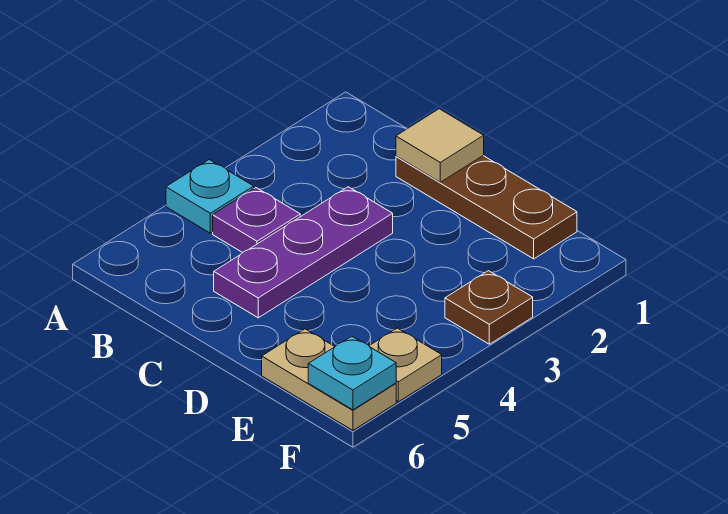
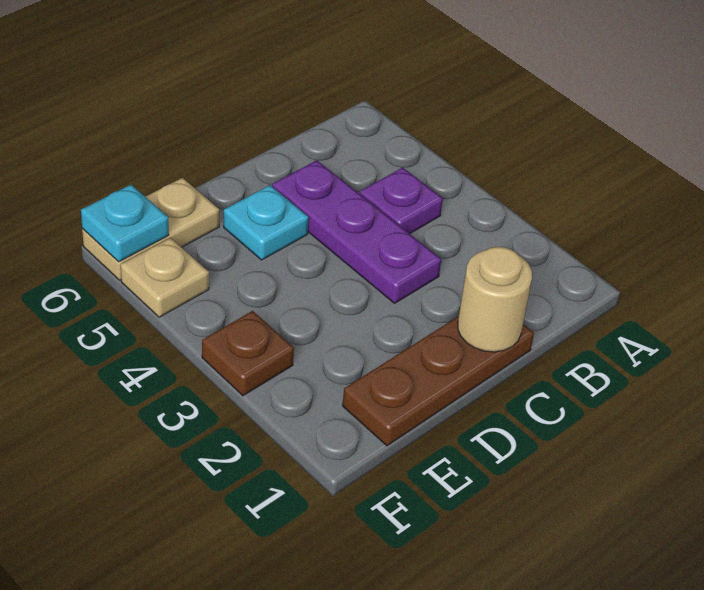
cyan 1x1 plate [166,160,254,233] -> cyan 1x1 plate moved to [224,185,309,260]
tan 1x1 tile [396,109,484,182] -> tan 1x1 round brick [458,247,532,352]

